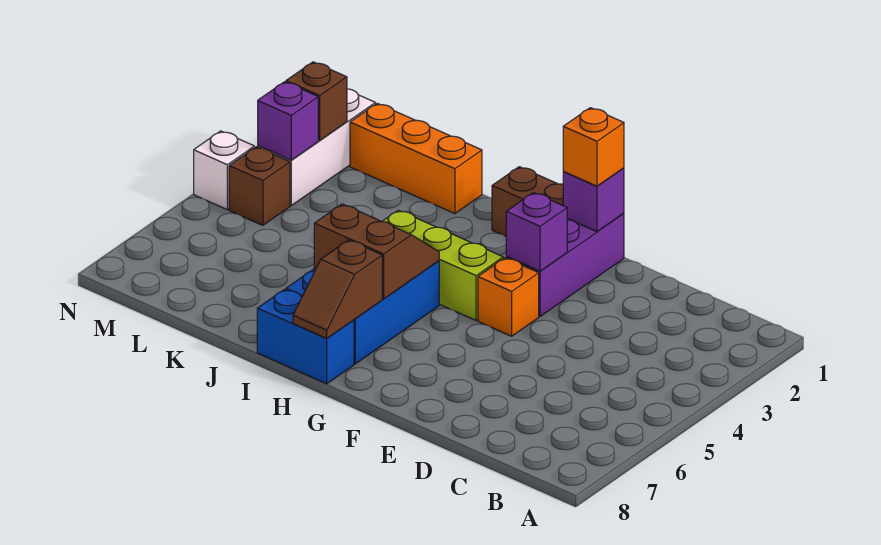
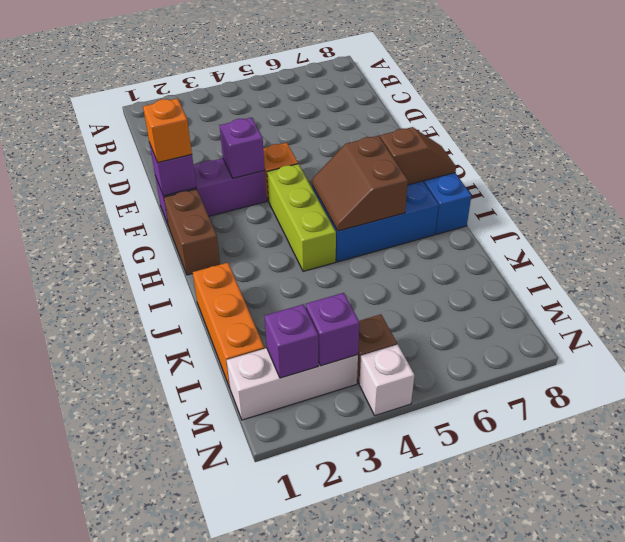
brown 1x1 brick [286,62,347,140] -> purple 1x1 brick [264,304,318,378]

